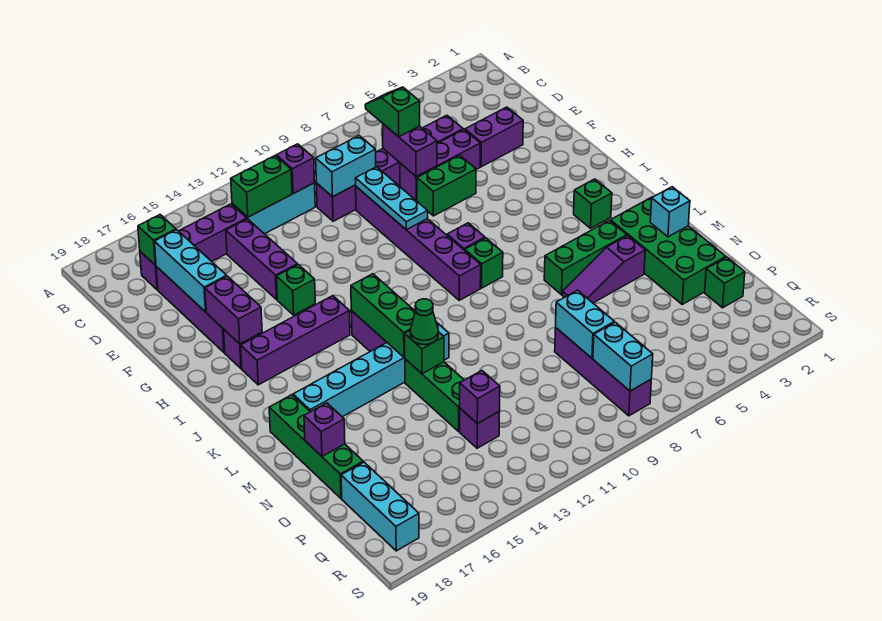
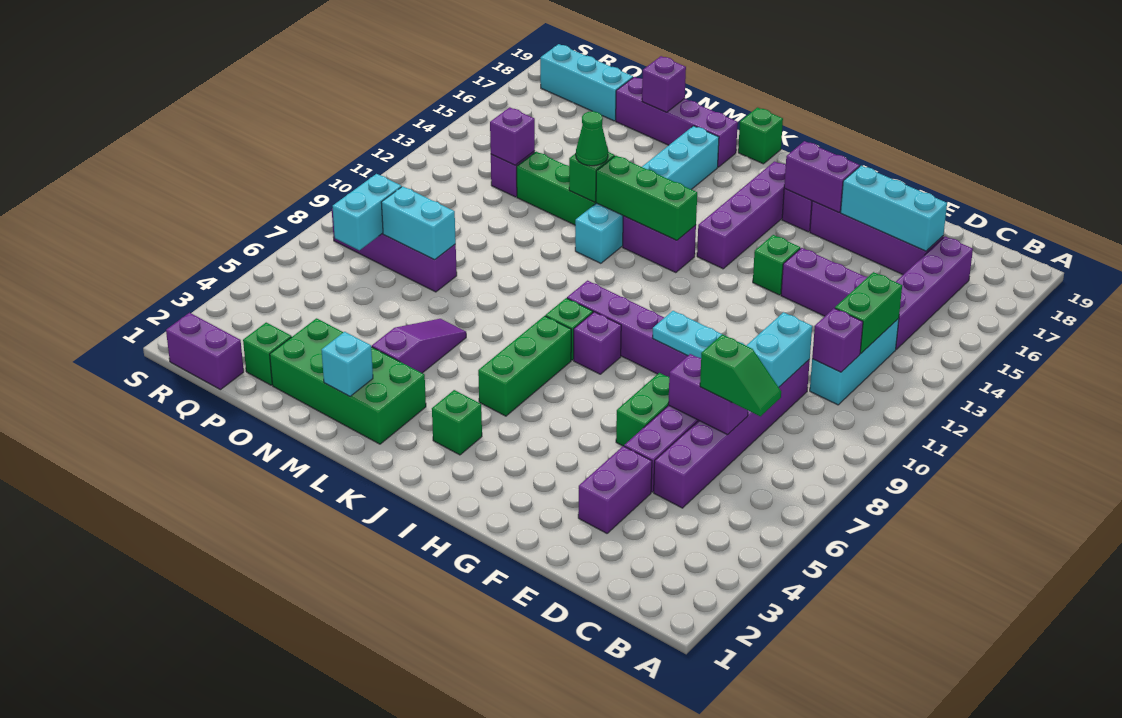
green 1x1 brick [138,215,176,265] -> green 1x1 brick moved to [738,107,783,164]
green 1x3 brick [544,220,627,295] -> green 1x3 brick moved to [478,316,571,416]
green 1x4 brick [269,395,363,498] -> purple 1x4 brick [616,77,738,167]
none -> purple 1x2 brick [166,313,244,390]
cyan 1x2 brick [593,322,653,391] -> cyan 1x2 brick turned to [333,174,402,250]

